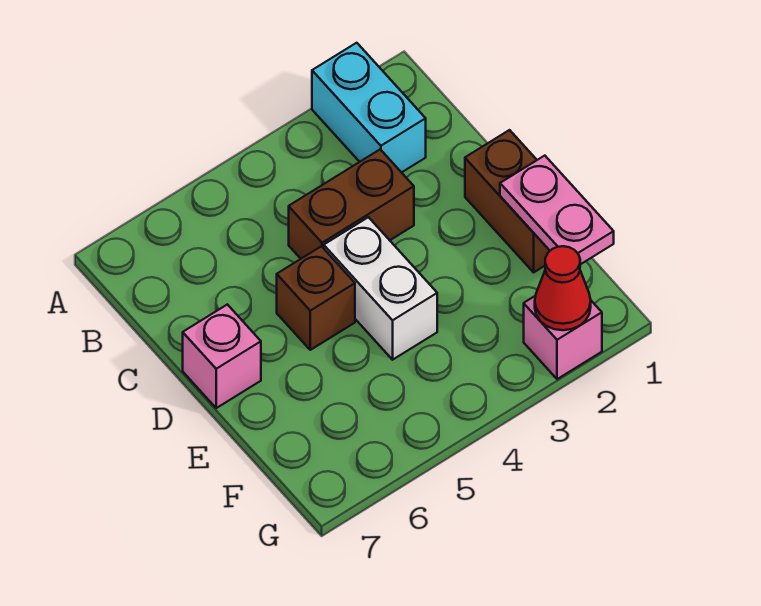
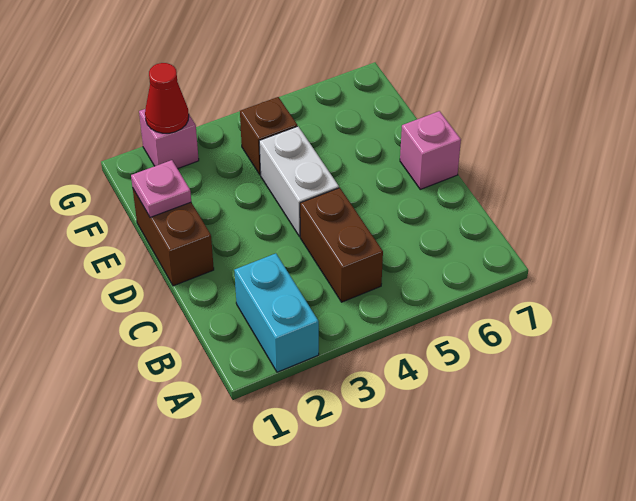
brown 1x2 brick [289,149,414,259] -> brown 1x2 brick turned to [300,188,383,302]
brown 1x1 brick [277,246,355,350] -> brown 1x1 brick moved to [240,97,297,175]
pink 1x2 plate [500,156,614,264] -> pink 1x1 plate [131,160,191,217]

